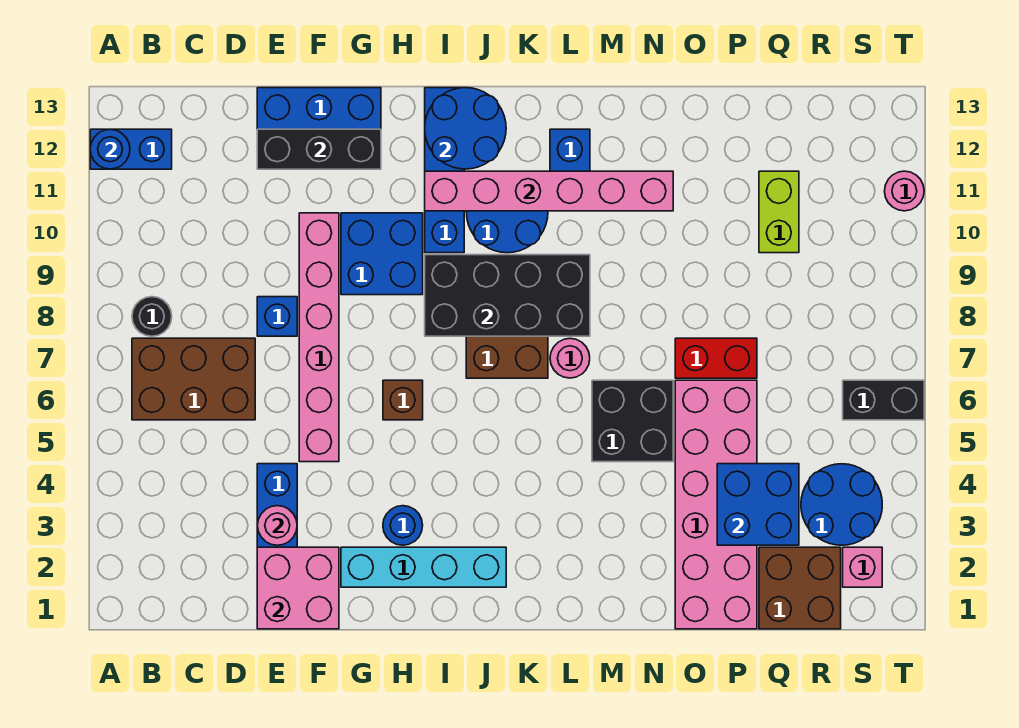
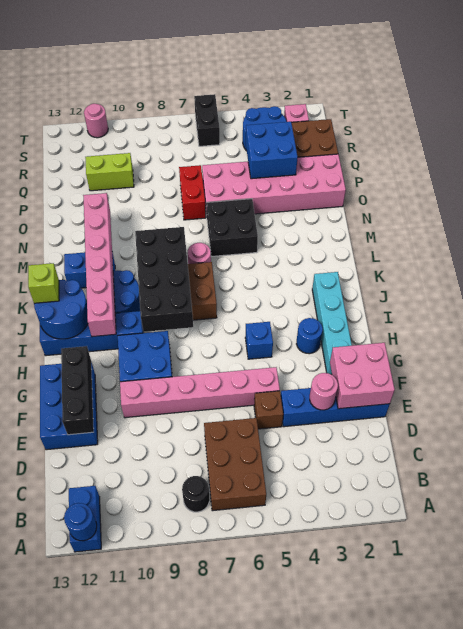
blue 1x1 brick [257,297,297,336] -> blue 1x1 brick moved to [245,322,273,359]
brown 1x1 brick [383,380,423,420] -> brown 1x1 brick moved to [254,391,283,429]
none -> lime 1x1 brick [28,263,59,303]

